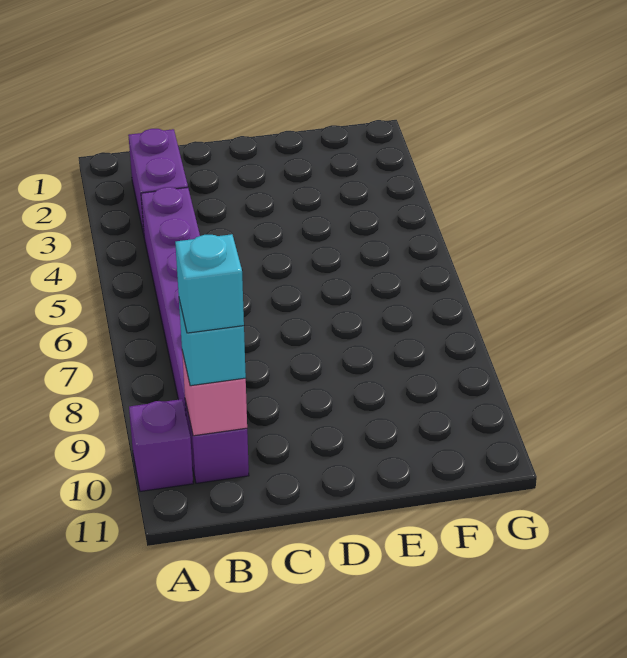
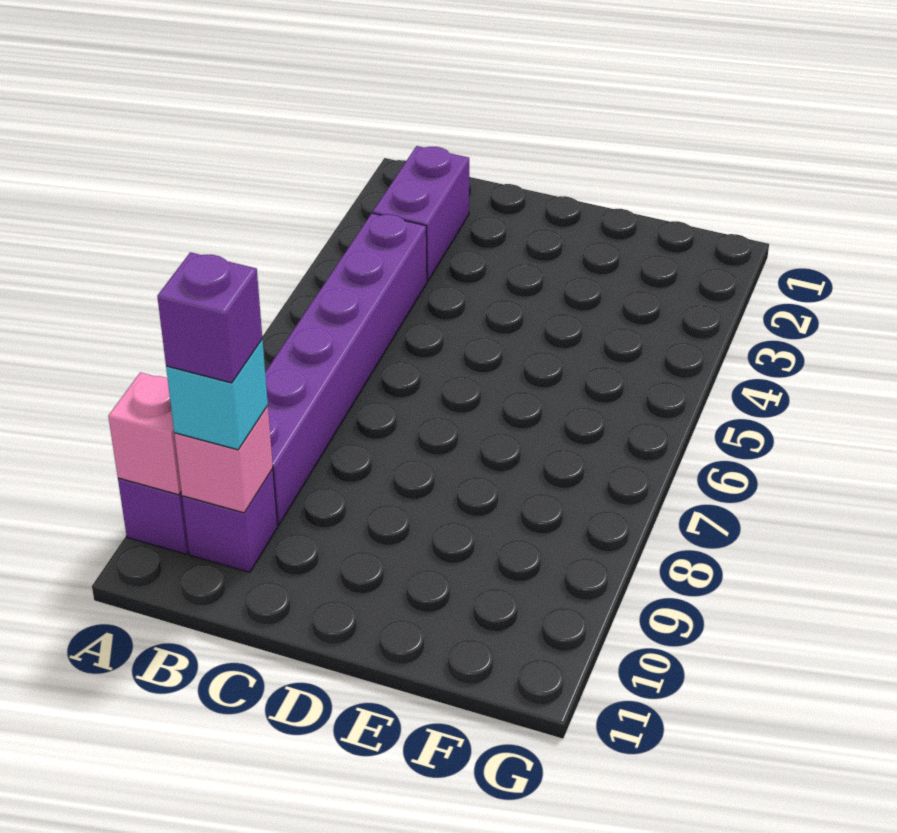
none -> pink 1x1 brick [108,372,181,495]
cyan 1x1 brick [175,234,244,333] -> purple 1x1 brick [157,252,262,383]

